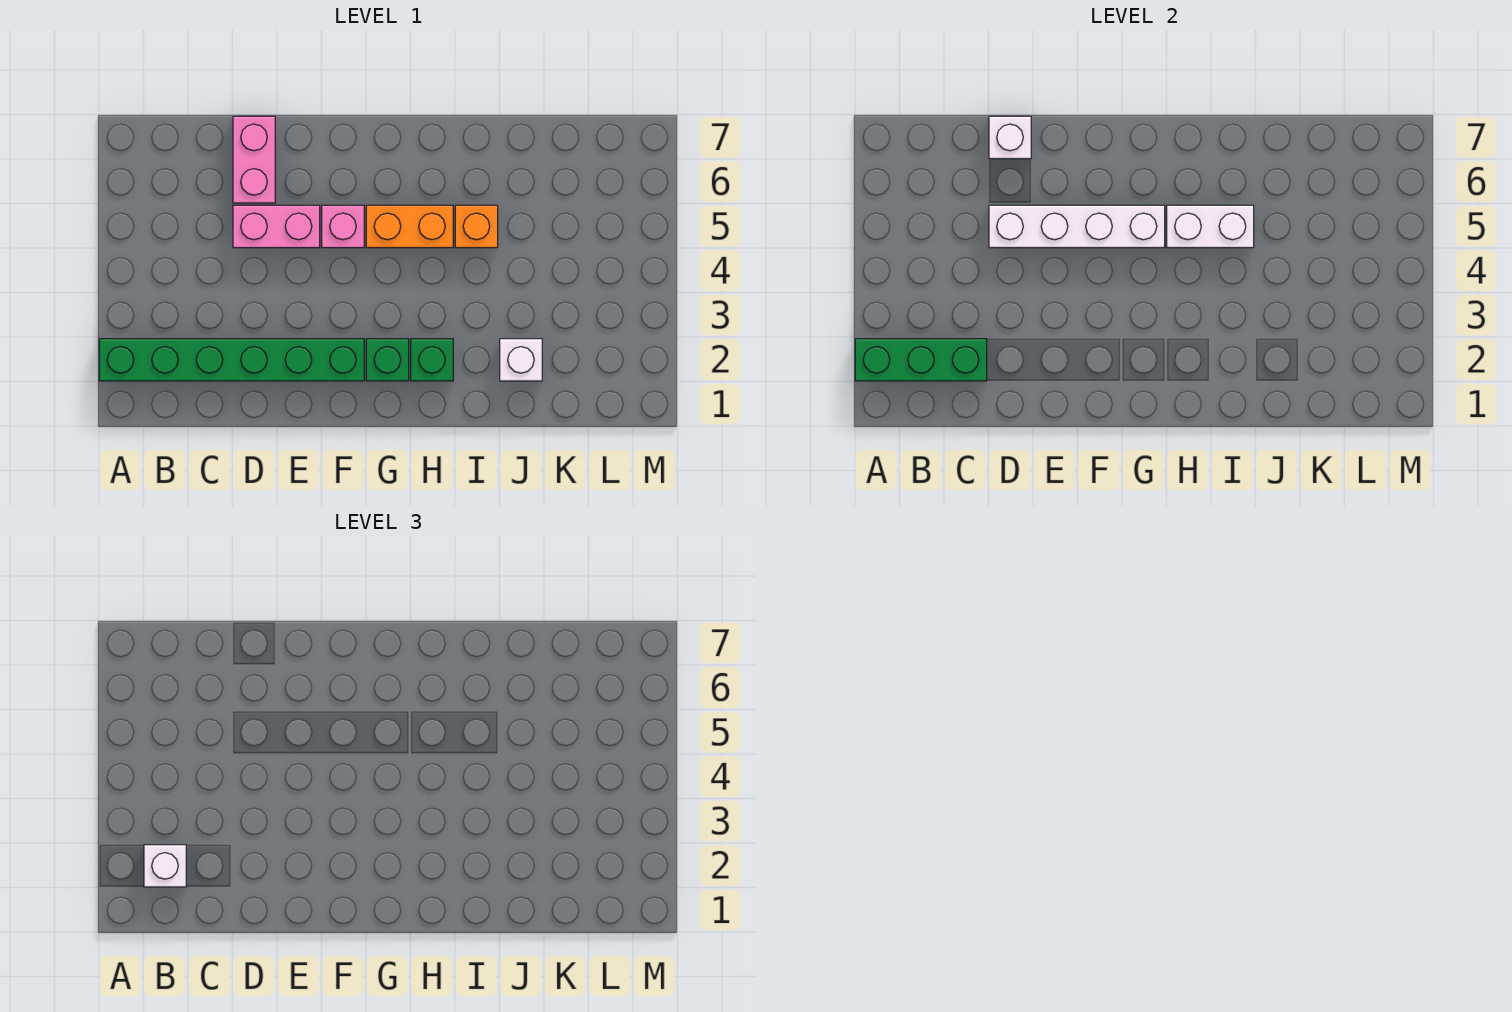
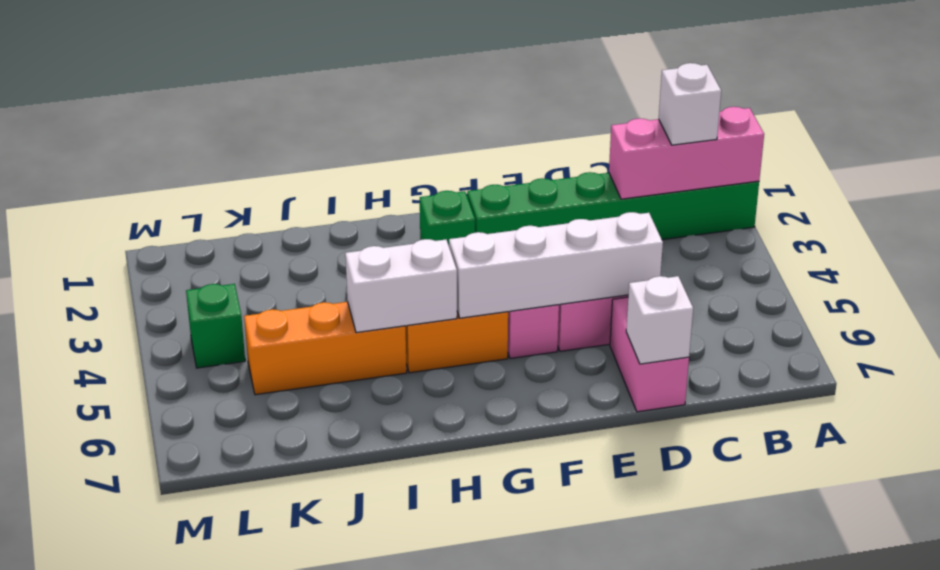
green 1x3 brick [855,339,987,381] -> pink 1x3 brick [609,107,764,199]
green 1x1 brick [411,339,453,381] -> green 1x1 brick moved to [186,284,245,368]
orange 1x1 brick [455,205,498,248] -> orange 1x3 brick [244,302,407,395]
white 1x1 brick [500,339,542,381] -> none

